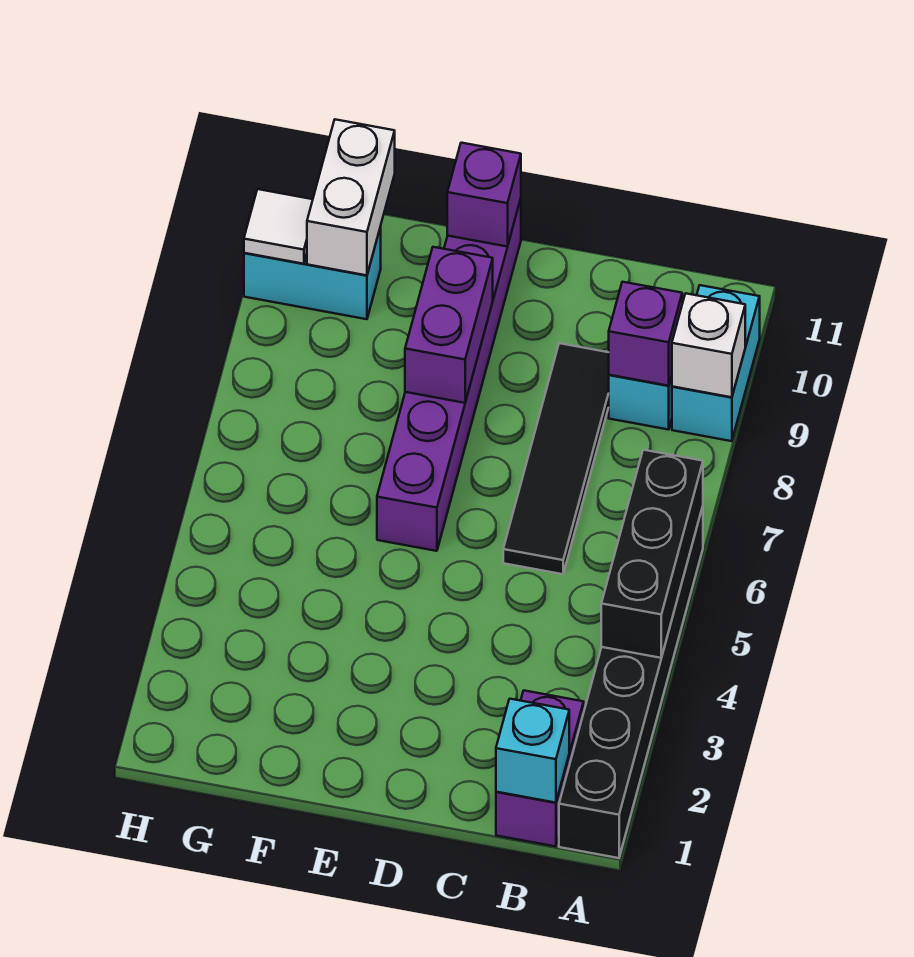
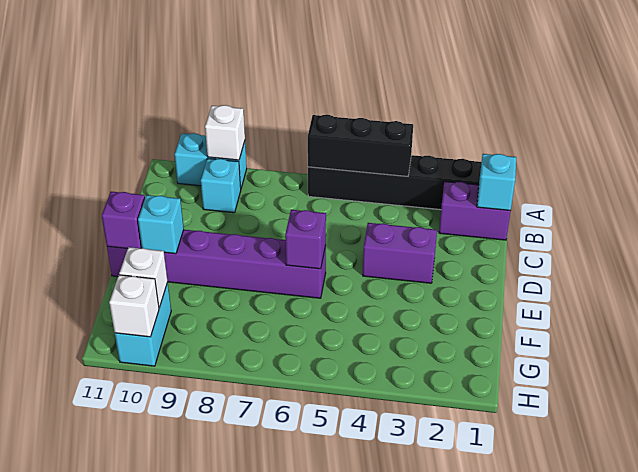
purple 1x1 brick [609,282,682,386] -> purple 1x1 brick moved to [285,210,326,269]
black 1x4 tile [503,343,609,574] -> none
purple 1x2 brick [405,247,493,403] -> purple 1x2 brick moved to [363,223,437,283]
none -> cyan 1x1 brick [138,195,184,254]
white 1x2 brick [307,119,395,275] -> white 1x1 brick [119,247,168,308]
white 1x1 tile [244,189,313,264] -> white 1x1 brick [109,275,159,337]

